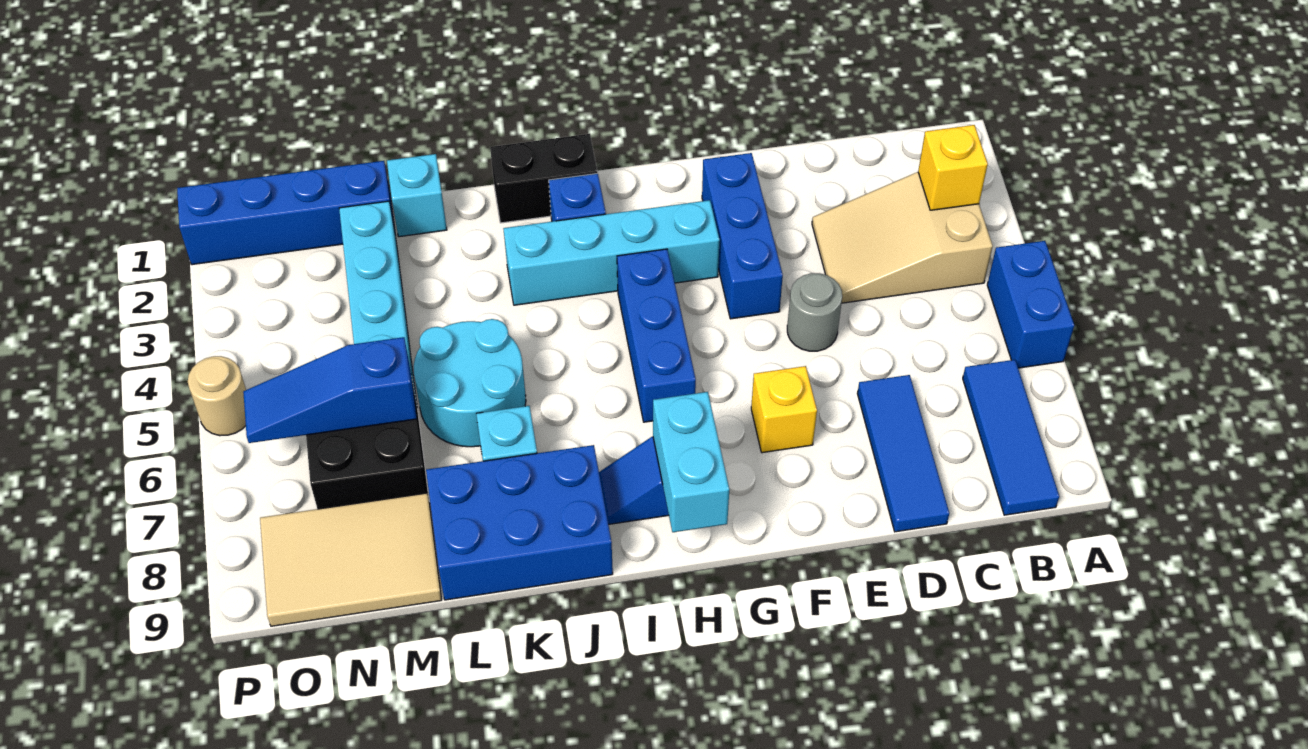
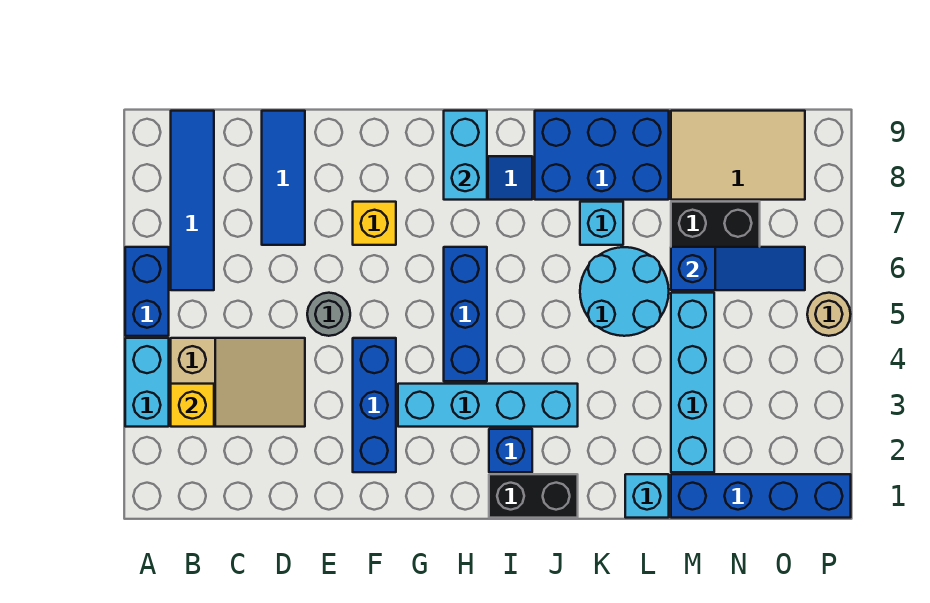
none -> cyan 1x2 brick [125,338,169,427]
blue 1x3 tile [963,360,1059,515] -> blue 1x4 tile [171,111,214,290]

